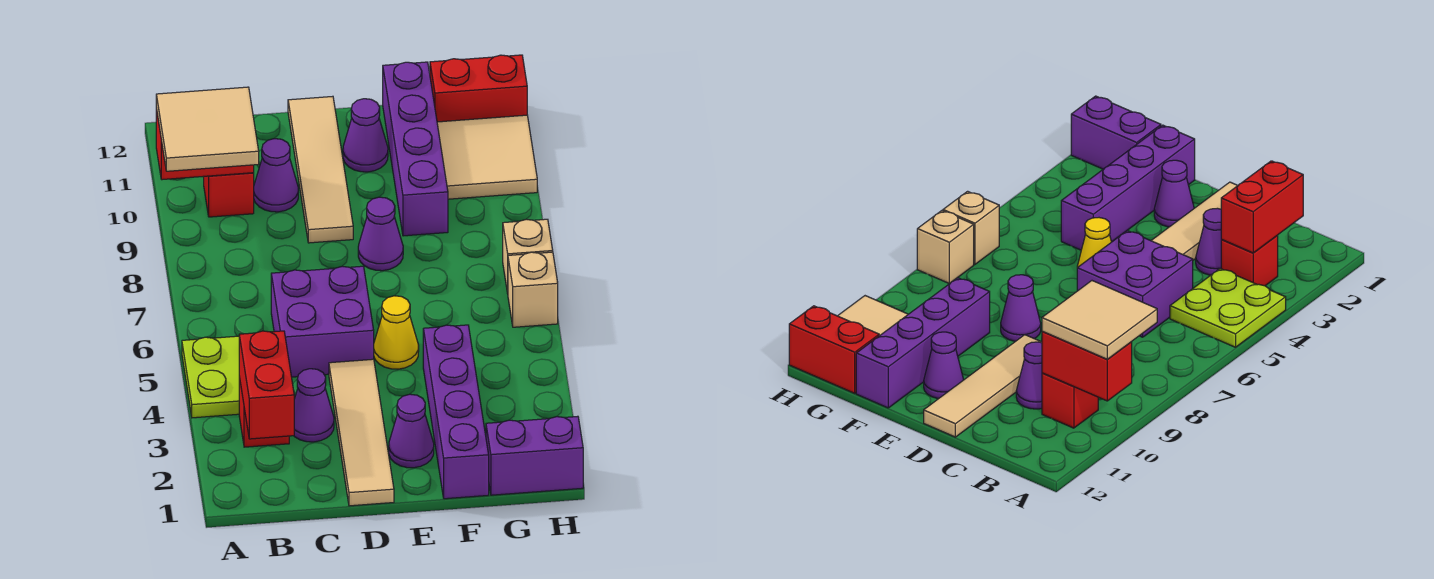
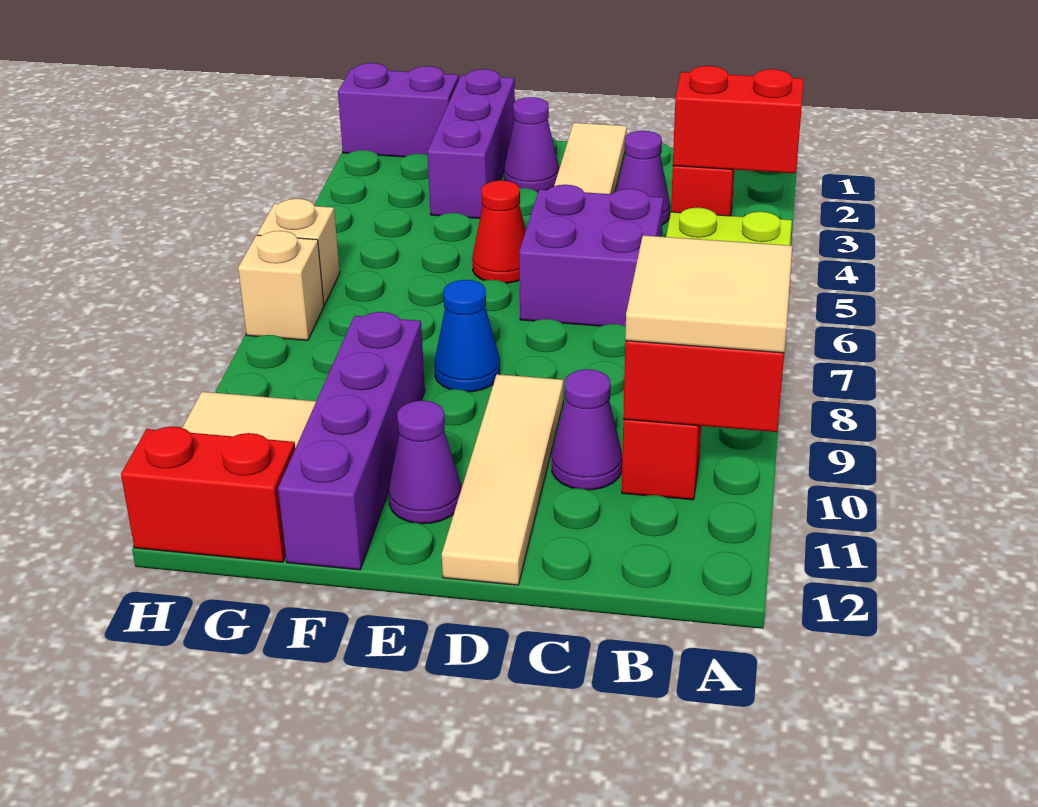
red 1x2 brick [239,331,294,439] -> red 1x2 brick turned to [673,66,804,173]
yellow 1x1 cone [374,296,419,369] -> red 1x1 cone [472,180,526,283]
purple 1x1 cone [358,197,403,271] -> blue 1x1 cone [434,280,500,392]
purple 1x4 brick [423,325,489,499] -> purple 1x3 brick [427,69,515,218]

